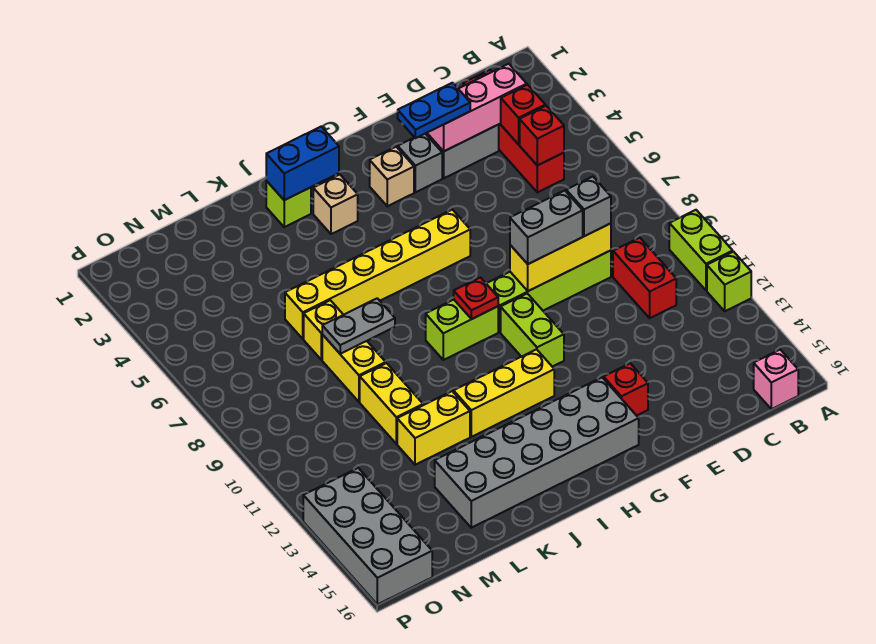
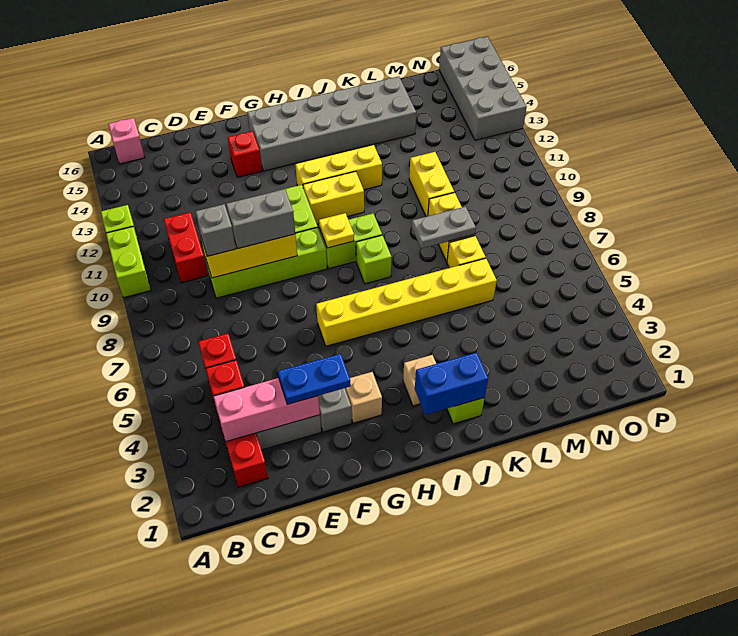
red 1x1 plate [454,277,498,319] -> yellow 1x1 plate [319,213,354,248]
none -> lime 1x1 brick [356,235,391,284]
yellow 1x2 brick [397,391,470,465] -> yellow 1x2 brick moved to [303,171,364,224]

